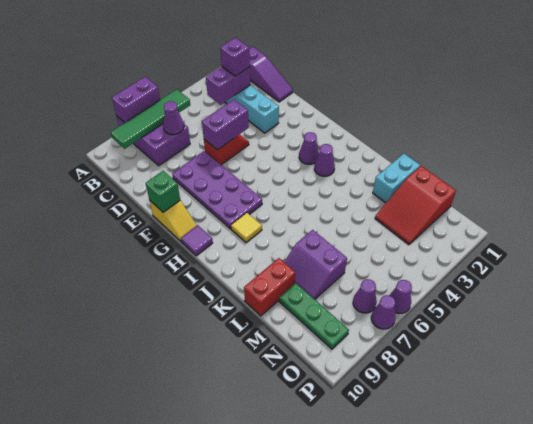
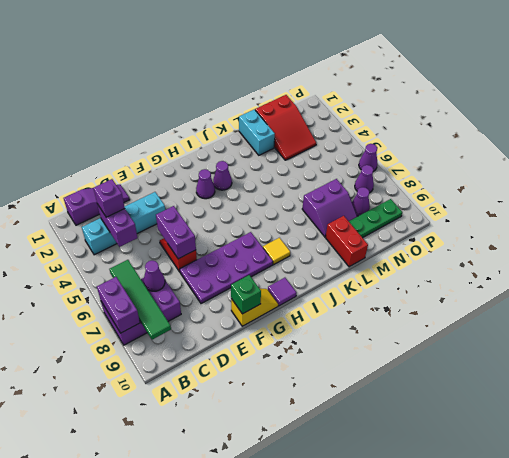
purple 1x1 cone [371,295,396,329] -> purple 1x1 cone moved to [352,187,370,216]

